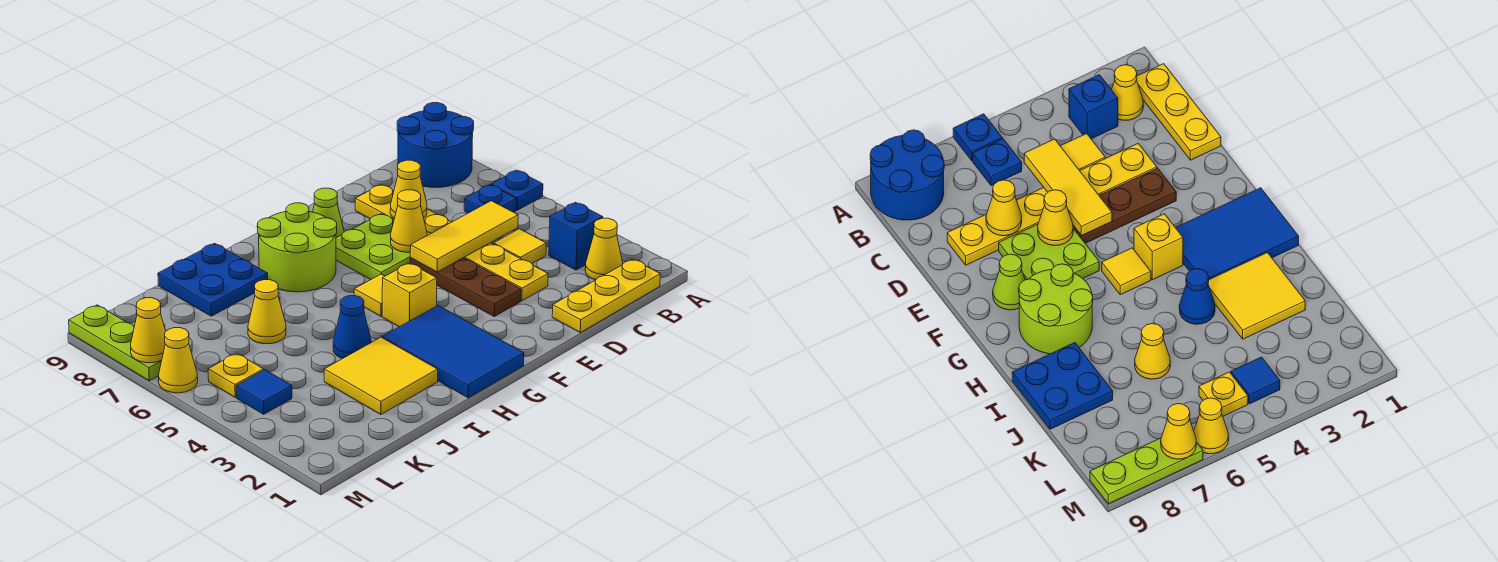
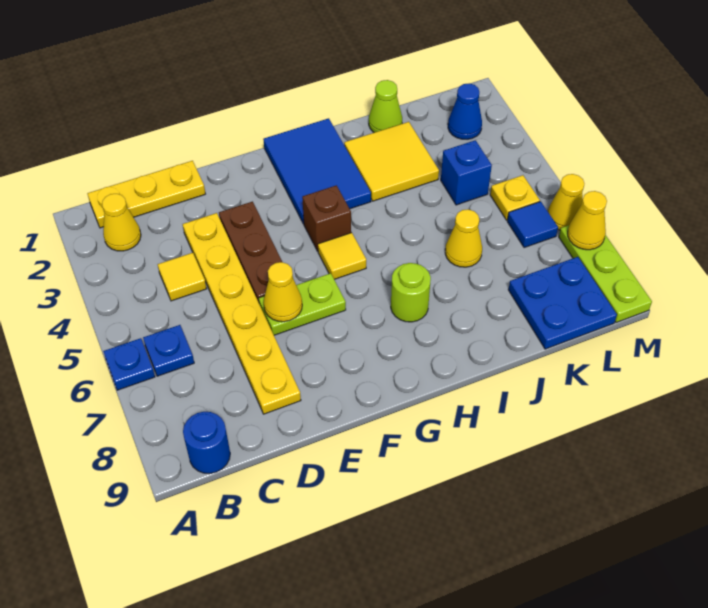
blue 2x2 round brick [397,103,474,187] -> blue 1x1 round brick [183,412,230,474]
blue 1x1 brick [549,202,603,270] -> blue 1x1 brick moved to [441,140,492,205]
yellow 1x3 tile [410,201,518,272] -> none
yellow 1x1 cone [390,160,427,218] -> none
lime 2x2 plate [336,214,410,279] -> lime 1x2 plate [259,273,346,335]
lime 1x1 cone [313,188,344,238] -> lime 1x1 cone moved to [369,80,402,133]
yellow 1x1 brick [382,263,437,327] -> brown 1x1 brick [302,185,351,251]
lime 2x2 round brick [257,203,337,292] -> lime 1x1 round brick [391,263,431,322]
blue 1x1 cone [333,296,371,359] -> blue 1x1 cone moved to [448,83,482,139]
blue 2x2 plate [158,243,268,316] -> blue 2x2 plate moved to [508,257,617,349]
blue 1x1 tile [236,370,292,414] -> blue 1x1 tile moved to [507,201,558,248]

